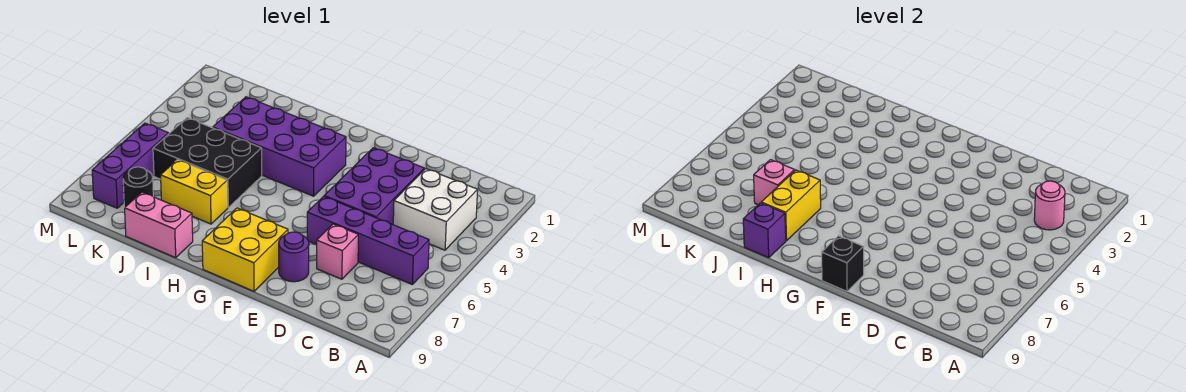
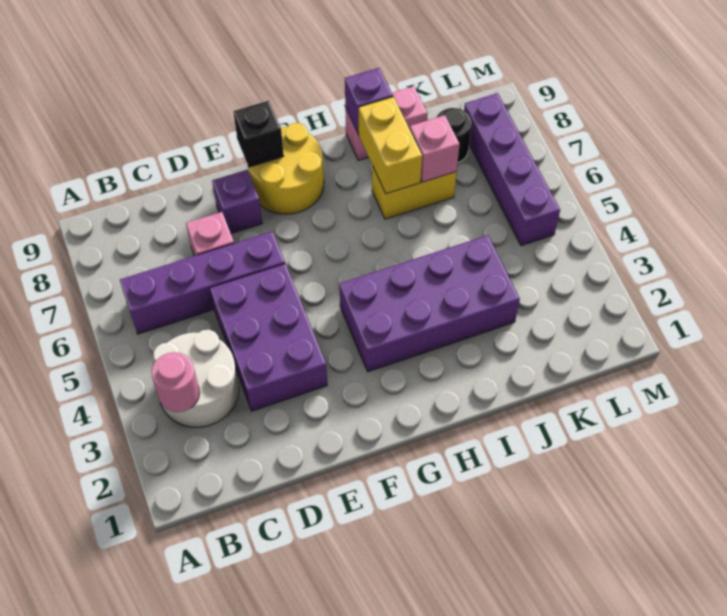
white 2x2 brick [393,169,478,250] -> white 2x2 round brick [153,330,239,427]
purple 1x1 round brick [279,232,309,282] -> purple 1x1 brick [212,170,262,234]
yellow 2x2 brick [202,208,288,291] -> yellow 2x2 round brick [248,123,324,214]
black 2x3 brick [153,118,262,207] -> none
purple 1x3 brick [92,123,169,208] -> purple 1x4 brick [464,93,560,246]

